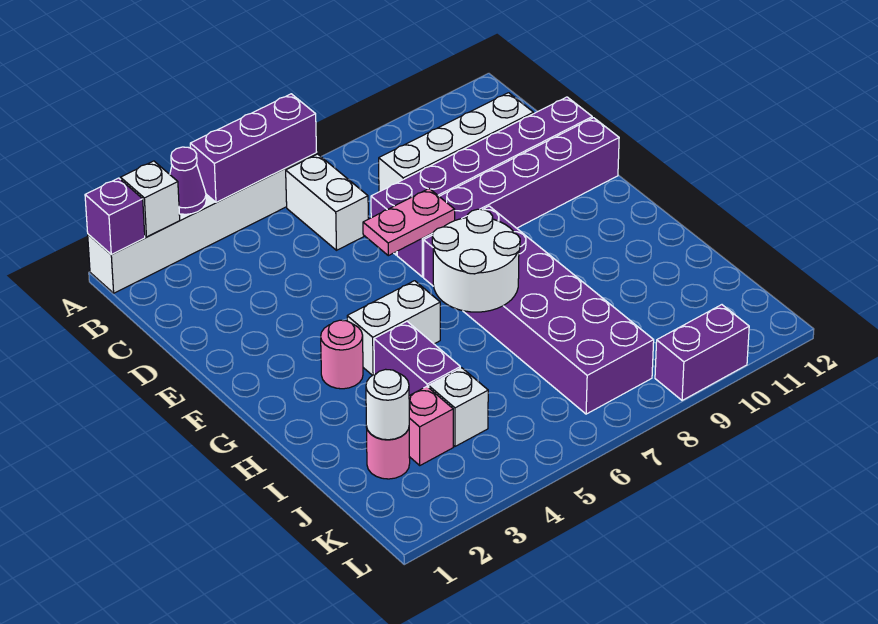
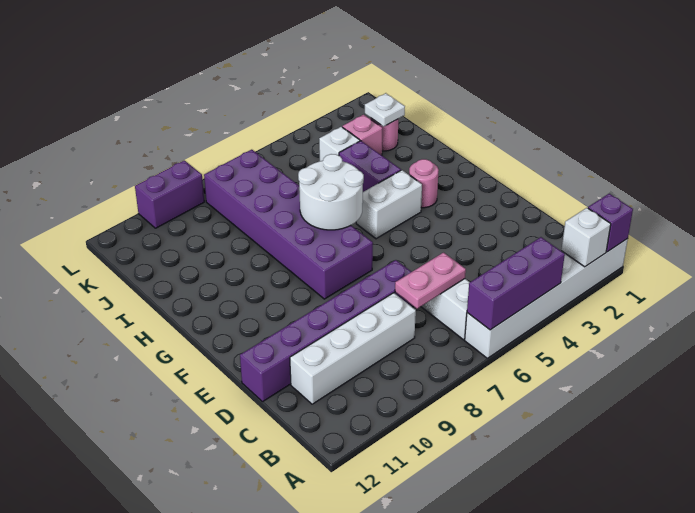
purple 1x1 cone [170,147,206,214] -> none
pink 1x2 plate [363,189,455,256] -> pink 1x2 plate moved to [395,253,466,309]
purple 1x6 brick [397,118,619,277] -> none
white 1x1 round brick [366,369,409,440] -> white 1x1 plate [365,93,405,126]

